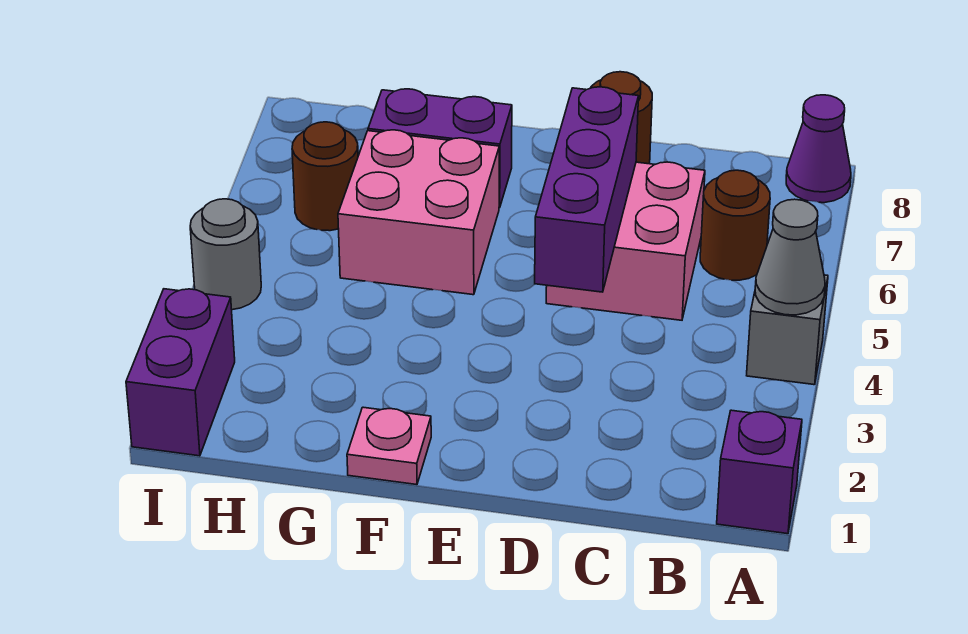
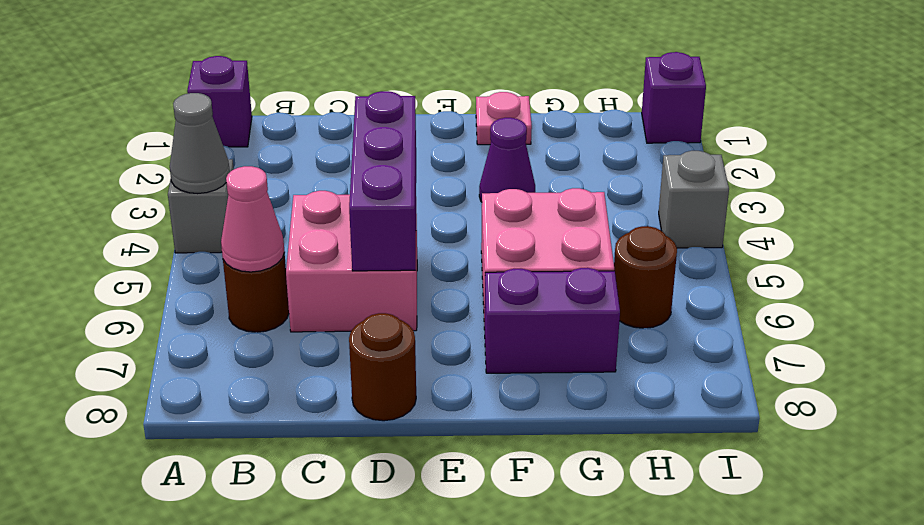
purple 1x1 cone [786,95,851,203] -> purple 1x1 cone moved to [479,118,535,202]
none -> pink 1x1 cone [221,166,285,272]
purple 1x2 brick [126,289,235,456] -> purple 1x1 brick [642,52,706,143]
grey 1x1 round brick [190,199,261,310] -> grey 1x1 brick [659,151,729,248]

